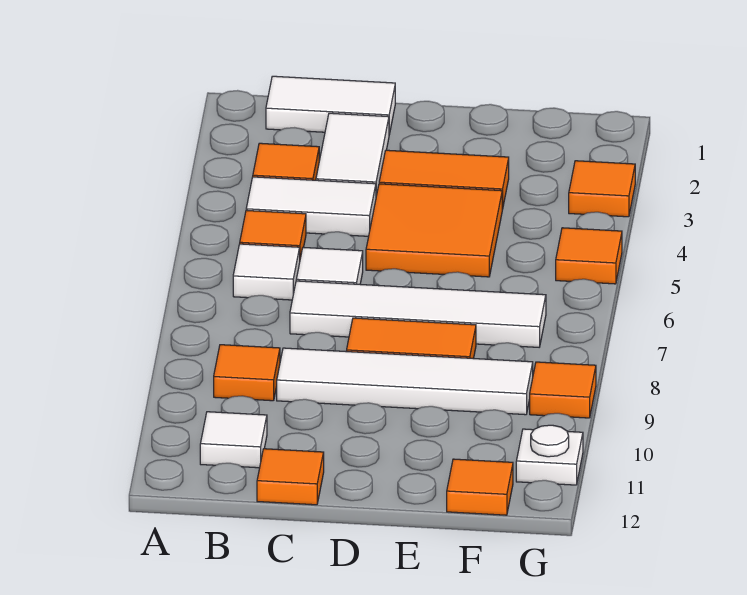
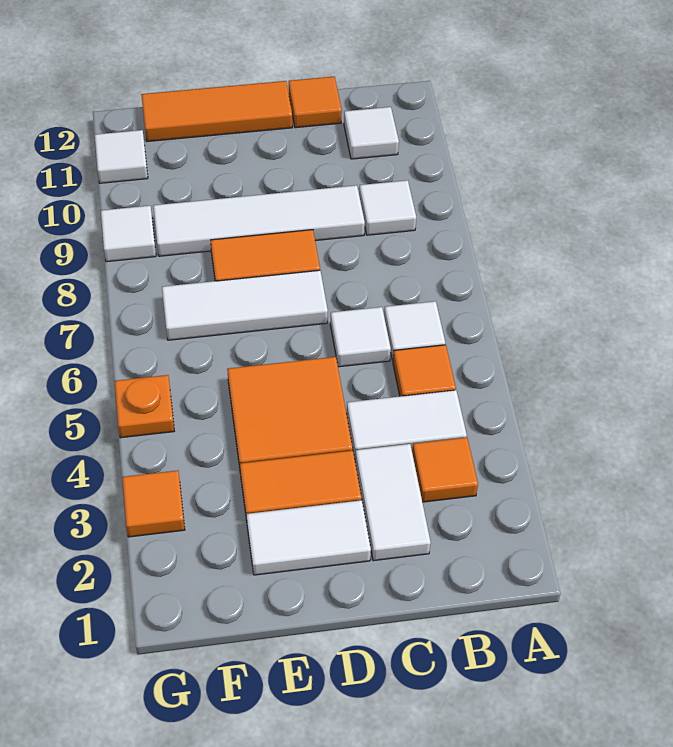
white 1x2 tile [266,76,395,134] -> white 1x2 tile moved to [246,500,371,575]
orange 1x1 tile [214,345,280,401] -> white 1x1 tile [359,180,416,235]
white 1x4 tile [290,281,546,347] -> white 1x3 tile [162,270,328,340]
orange 1x1 tile [447,459,513,515] -> orange 1x3 tile [141,81,292,142]
orange 1x1 tile [556,228,622,284] -> orange 1x1 plate [114,375,174,438]
orange 1x1 tile [530,362,596,418] -> white 1x1 tile [101,206,156,262]
white 1x1 plate [516,425,583,485] -> white 1x1 tile [95,130,148,183]

